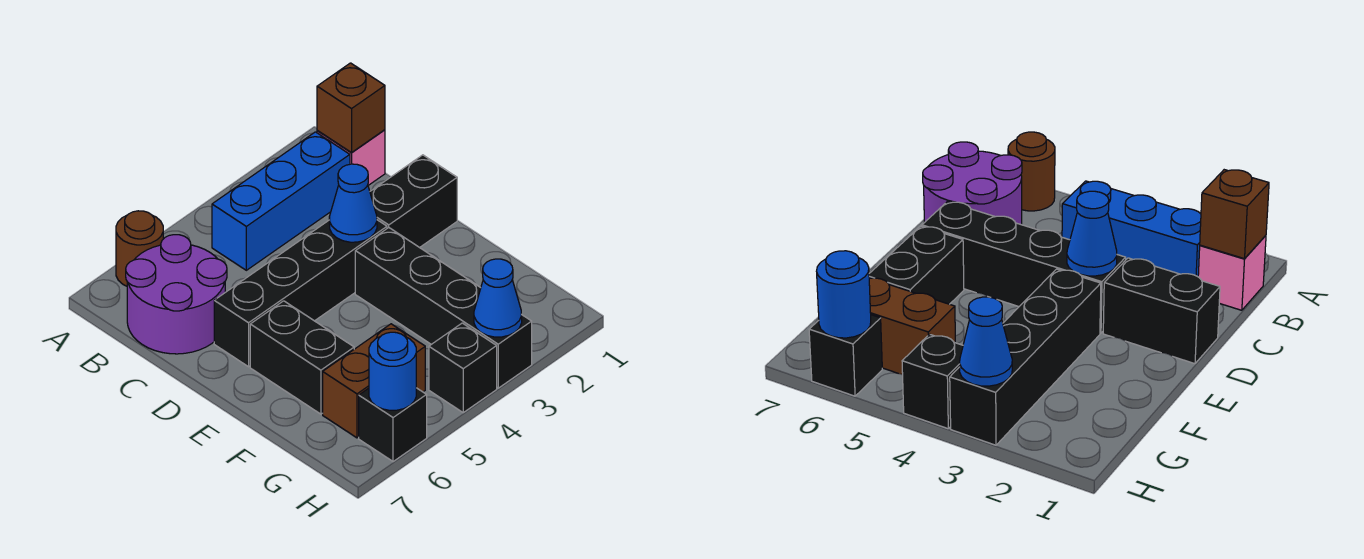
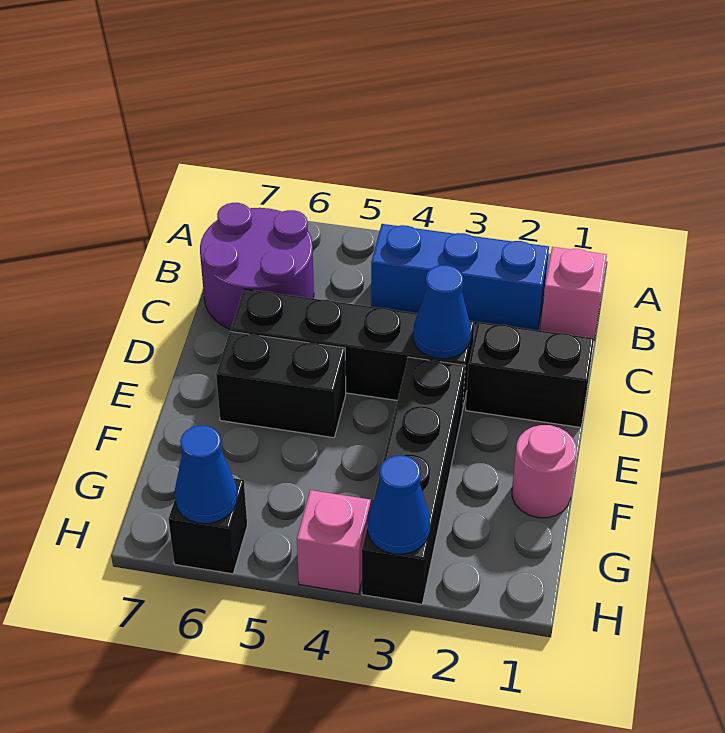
brown 1x1 round brick [116,211,163,286] -> none
brown 1x1 brick [317,63,385,153] -> none
black 1x2 brick [250,301,354,414] -> black 1x2 brick turned to [216,331,346,438]
none -> pink 1x1 round brick [512,425,577,518]
brown 1x2 brick [323,324,425,438] -> none
black 1x1 brick [429,323,497,412] -> pink 1x1 brick [297,490,371,594]
blue 1x1 round brick [369,332,416,410] -> blue 1x1 cone [174,426,237,523]

